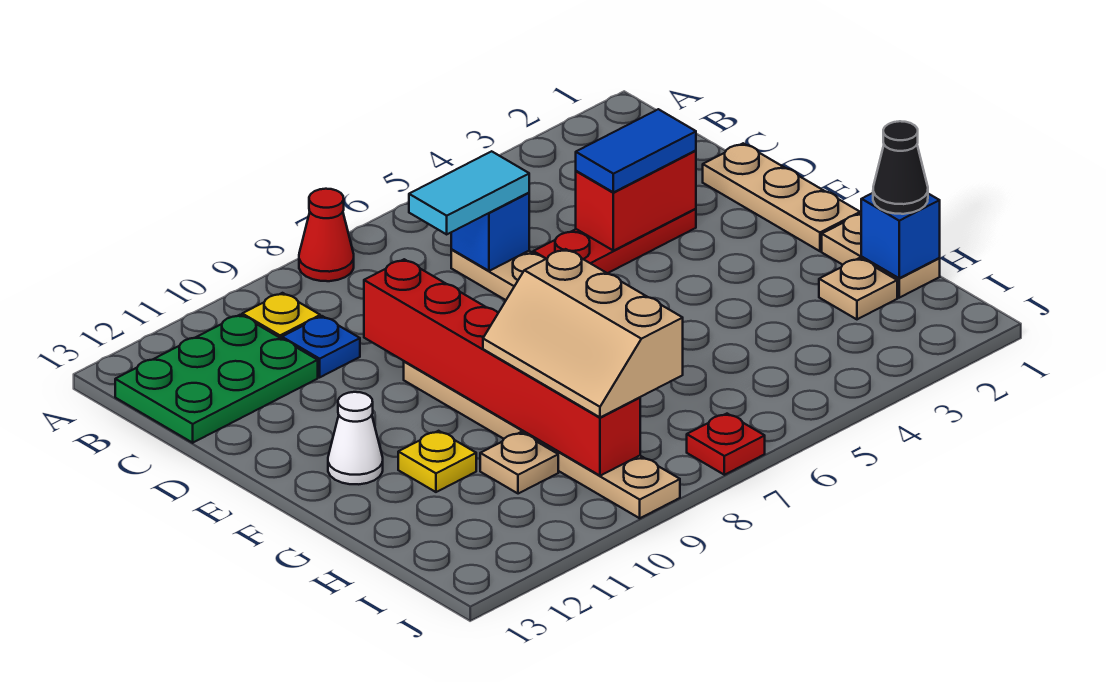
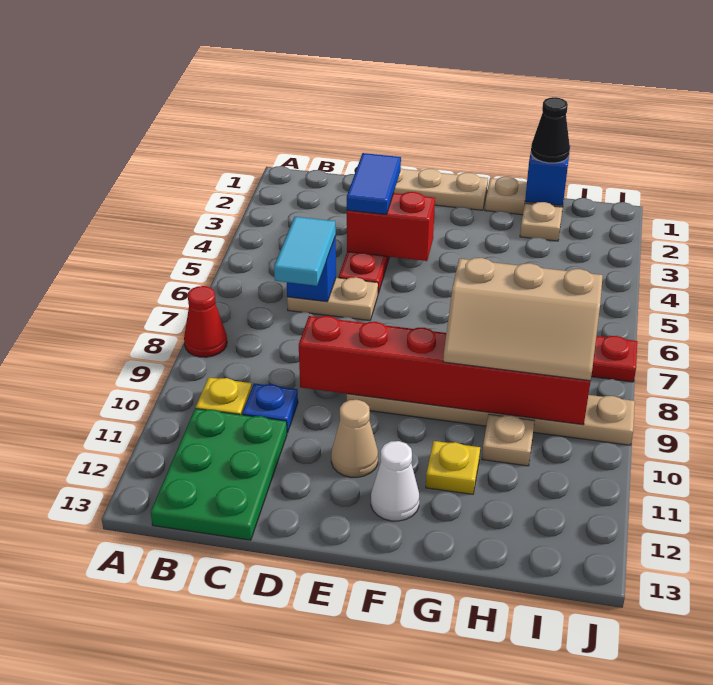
red 1x2 brick [576,150,696,251] -> red 1x2 brick turned to [347,192,435,261]
none -> tan 1x1 cone [331,400,378,477]

